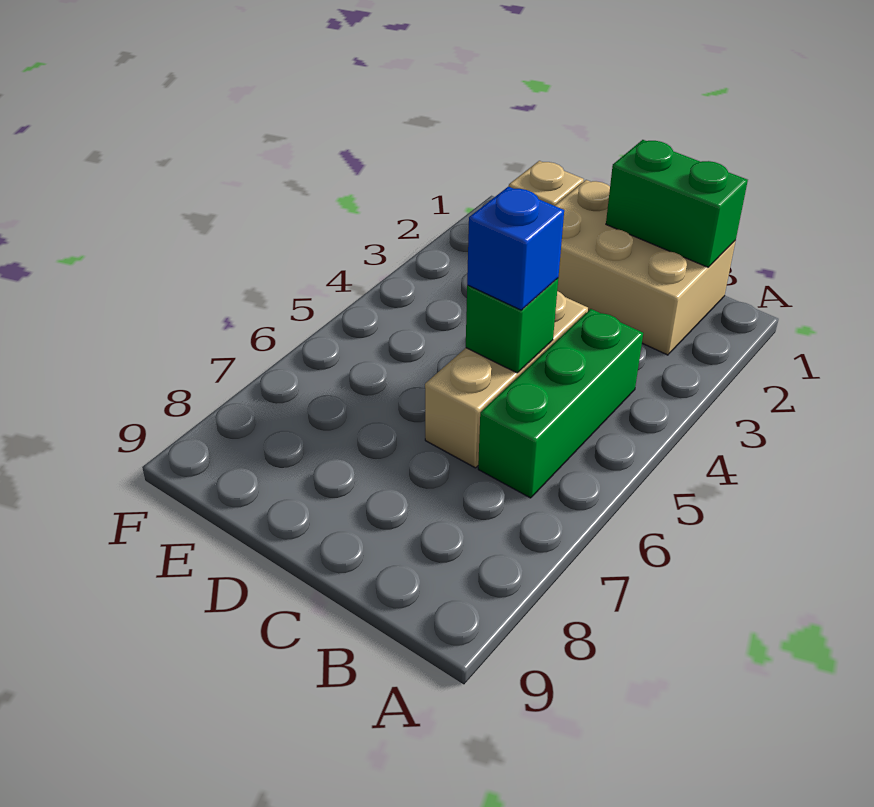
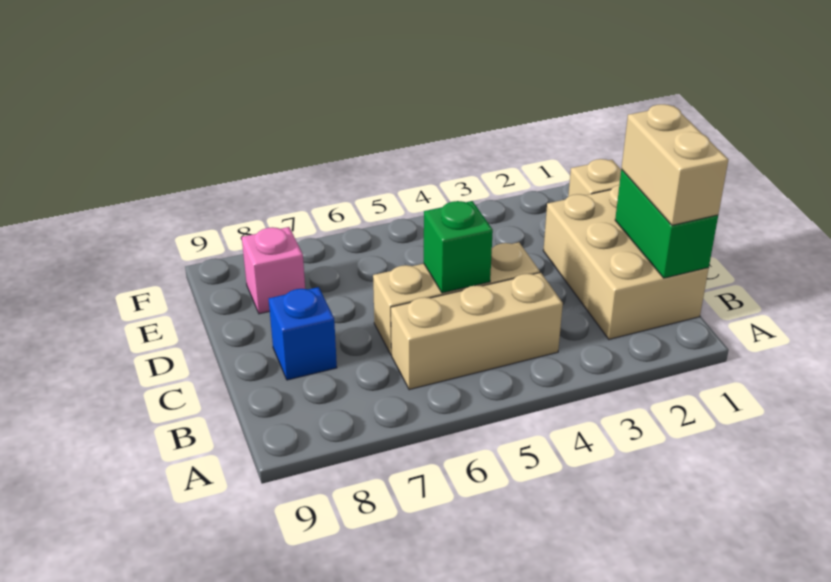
none -> tan 1x2 brick [621,104,728,225]
green 1x3 brick [478,309,643,498] -> tan 1x3 brick [391,273,563,390]
blue 1x1 brick [467,186,564,310] -> blue 1x1 brick moved to [269,287,337,380]
none -> pink 1x1 brick [242,227,305,314]

